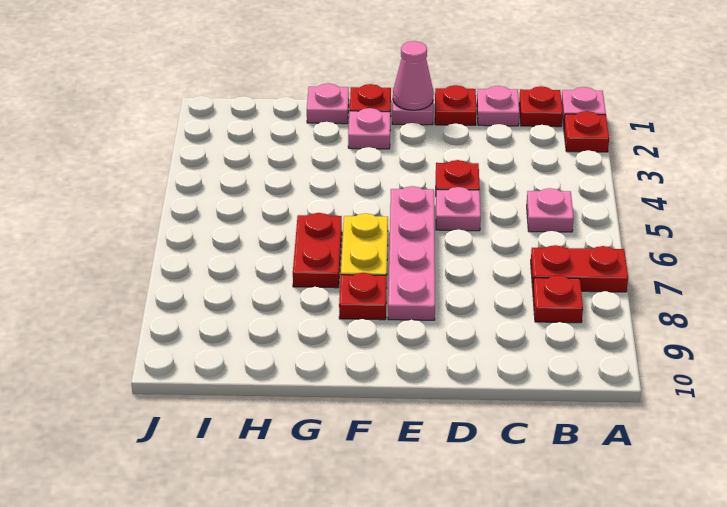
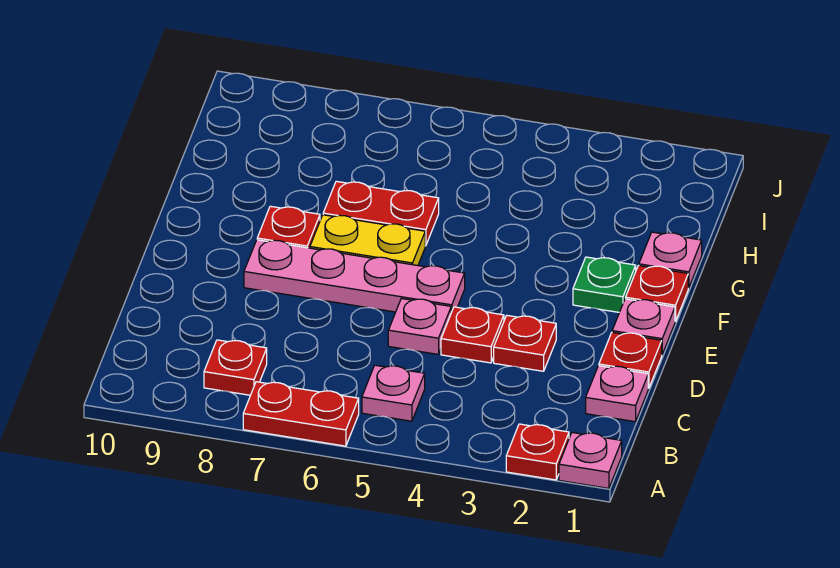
red 1x2 plate [531,245,628,292] -> red 1x2 plate turned to [243,382,359,446]
red 1x1 plate [519,86,563,127] -> red 1x1 plate moved to [494,316,556,371]
pink 1x1 cone [393,41,434,110] -> none
pink 1x1 plate [348,108,390,149] -> green 1x1 plate [573,257,636,312]

